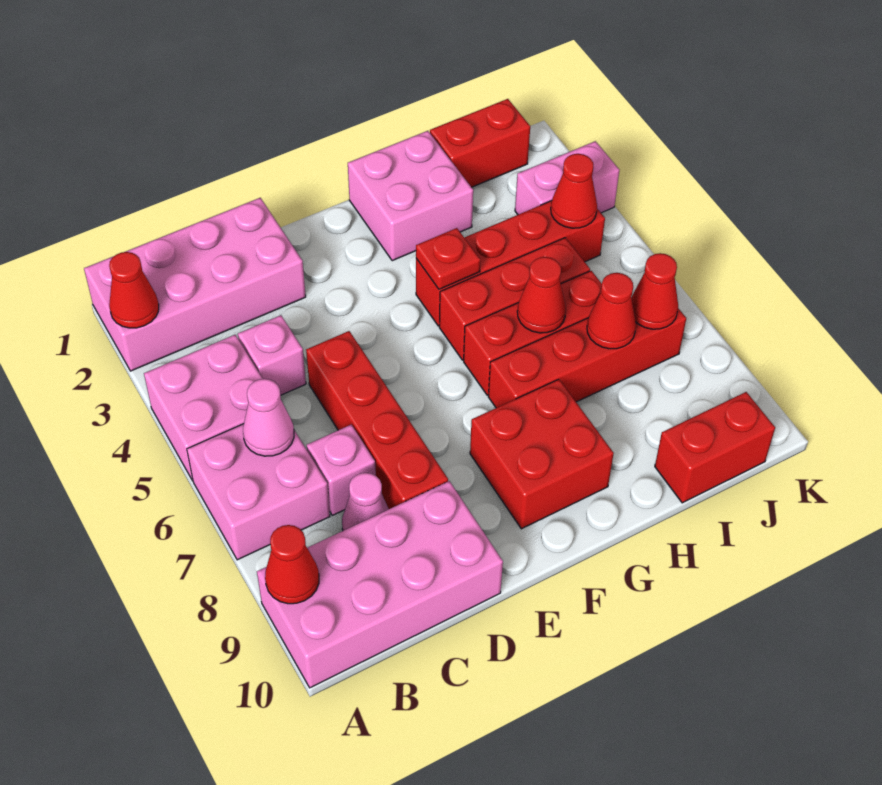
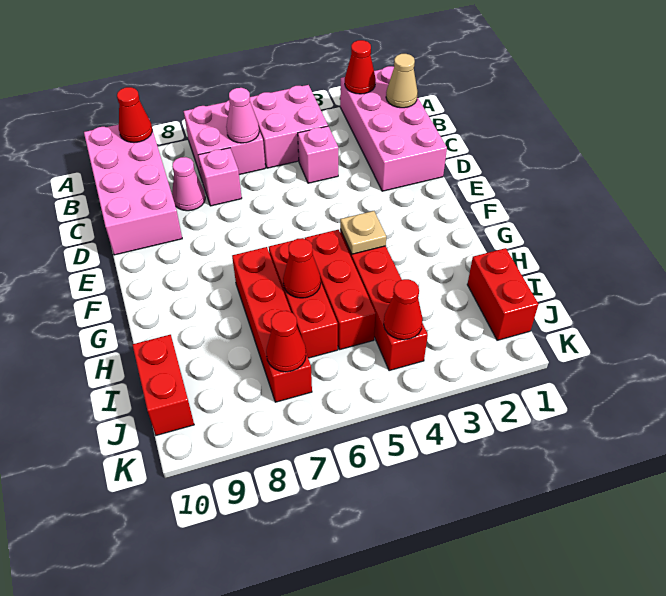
none -> tan 1x1 cone [386,54,418,108]
red 1x4 brick [306,331,448,509] -> none
red 2x2 brick [470,379,614,529] -> none
pink 2x2 brick [348,131,473,261] -> none
red 1x1 plate [416,228,480,289] -> tan 1x1 plate [340,211,386,254]
red 1x1 cone [587,273,636,349] -> none
pink 1x2 brick [515,141,619,215] -> none

